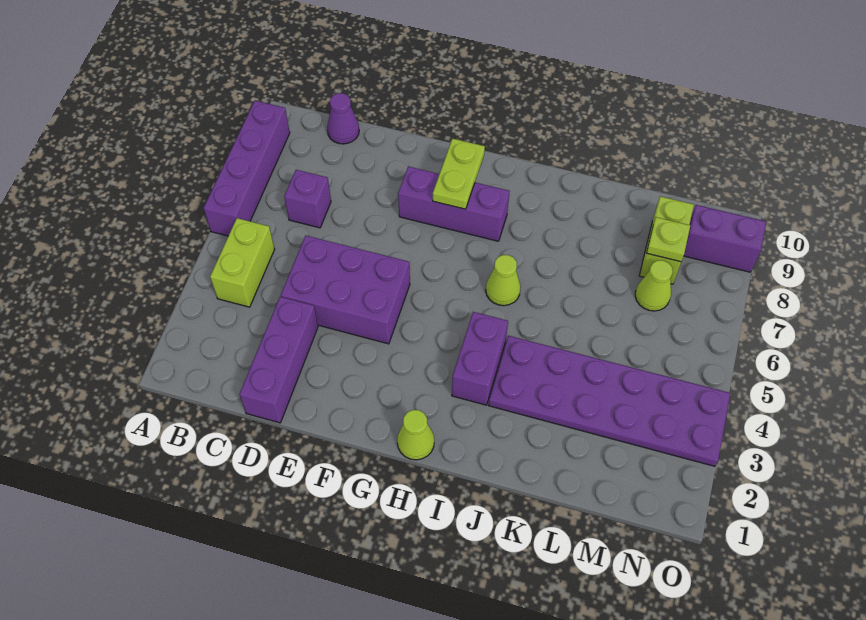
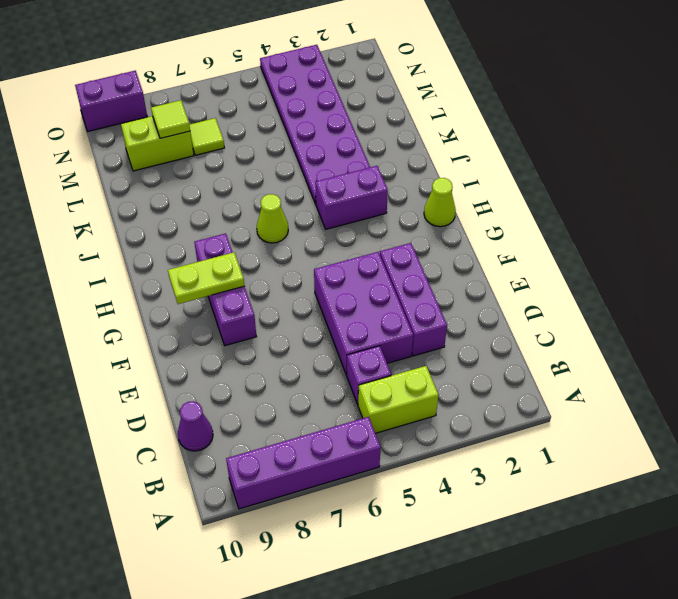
purple 1x1 brick [284,170,331,228] -> purple 1x1 brick moved to [347,346,391,404]
purple 1x3 brick [239,297,318,423] -> purple 1x3 brick turned to [380,243,447,356]
lime 1x1 cone [635,260,673,311] -> lime 1x1 tile [189,118,224,155]
lime 1x1 plate [647,217,690,262] -> lime 1x1 tile [151,100,190,138]
purple 1x2 brick [684,205,766,272] -> purple 1x2 brick turned to [75,71,147,131]

